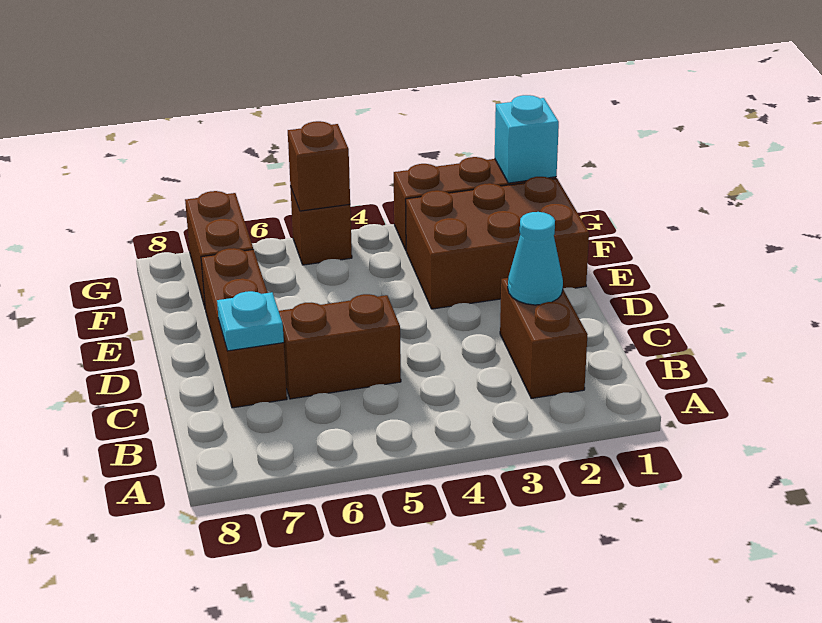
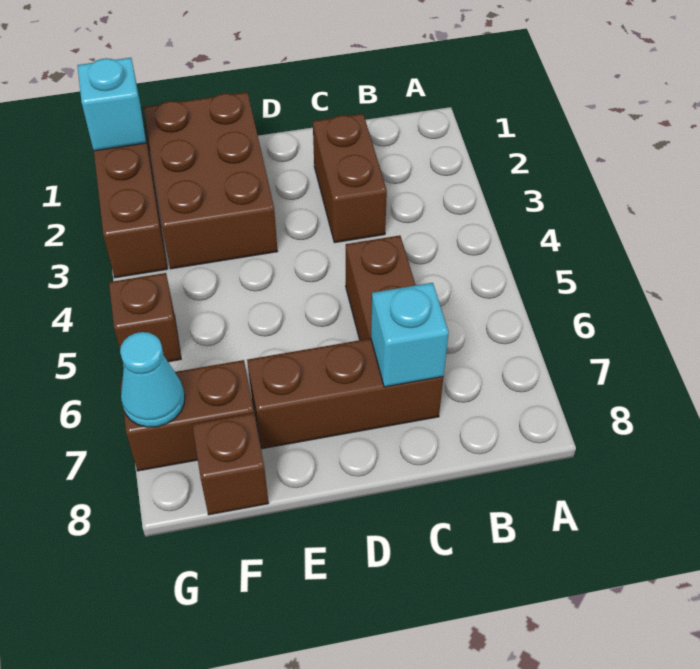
brown 1x2 brick [500,278,588,398] -> brown 1x2 brick turned to [313,114,387,243]
cyan 1x1 cone [508,212,563,305] -> cyan 1x1 cone moved to [120,332,185,427]
cyan 1x1 plate [217,291,284,351] -> cyan 1x1 brick [371,283,449,387]
brown 1x1 brick [288,121,350,211] -> brown 1x1 brick moved to [192,413,269,515]

